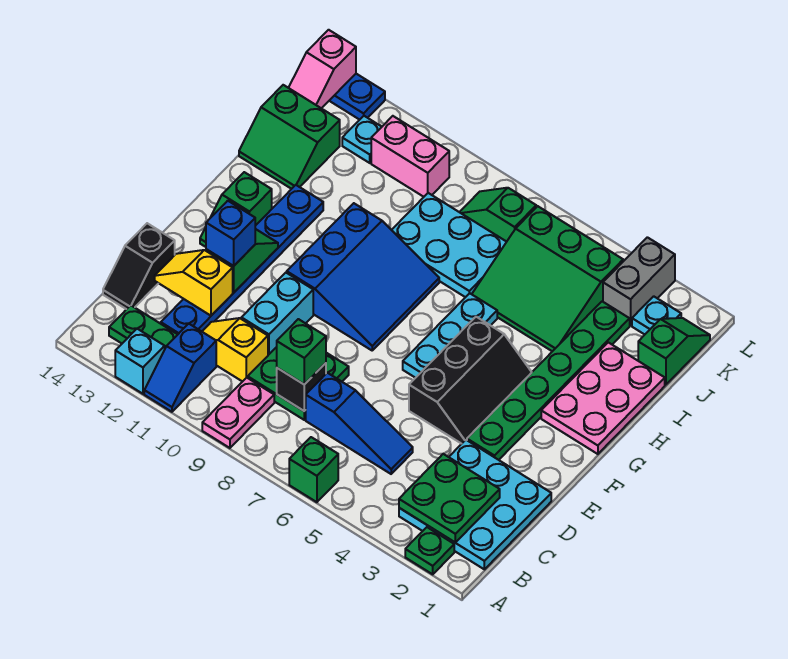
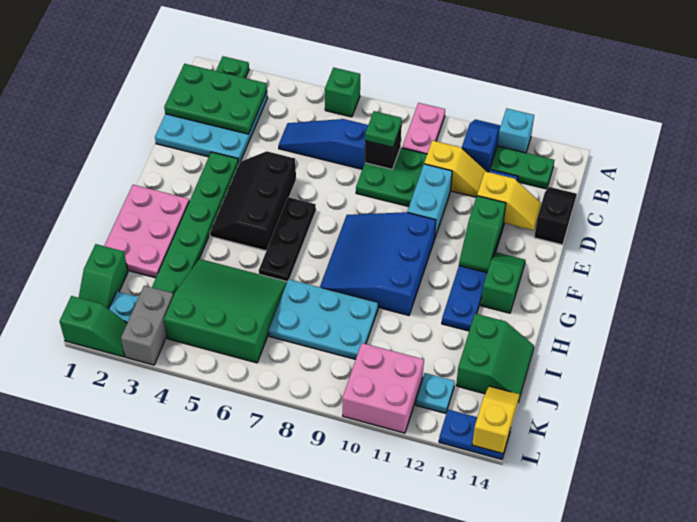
green 2x2 plate [399,454,500,542] -> green 2x3 plate [164,64,267,134]
green 1x1 brick [277,319,326,384] -> green 1x1 plate [365,111,402,147]
blue 1x1 brick [206,201,255,266] -> none
cyan 1x3 plate [403,293,497,378] -> black 1x3 plate [259,197,316,281]
green 2x2 slope [239,85,340,189] -> green 2x2 slope turned to [456,314,534,402]
green 1x2 slope [460,188,536,242] -> green 1x2 slope moved to [60,296,127,357]
pink 1x2 brick [371,116,449,197] -> pink 2x2 brick [343,343,424,433]
pink 1x2 slope [289,30,356,108] -> yellow 1x2 slope [472,386,520,453]

